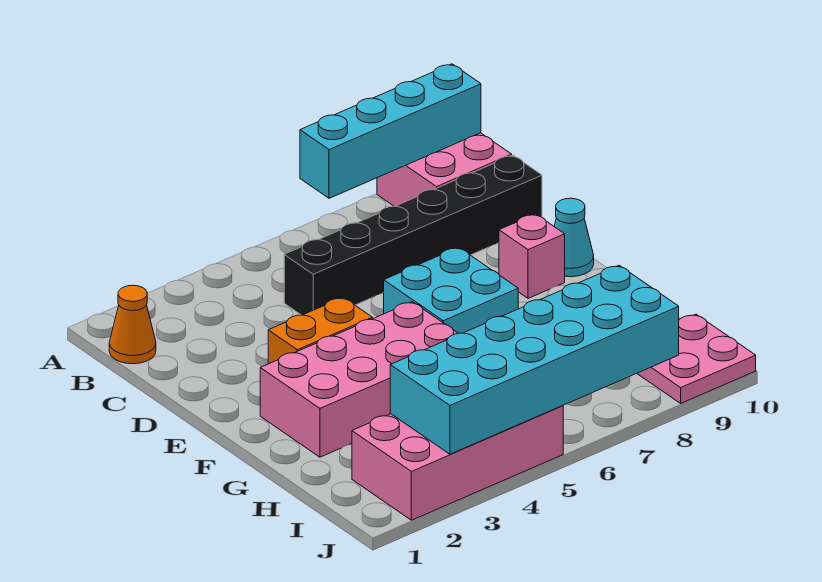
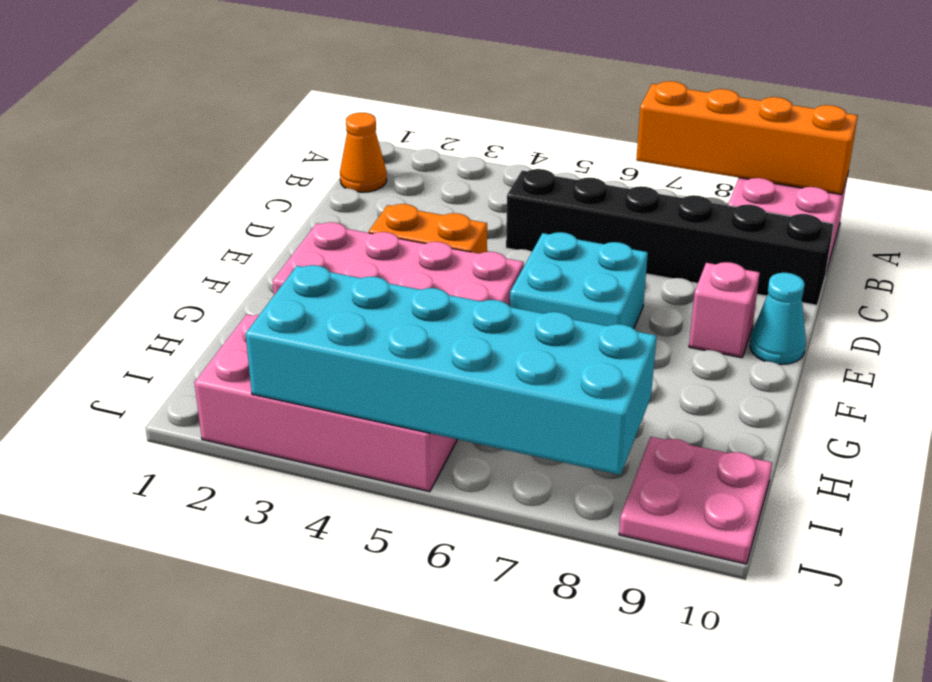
cyan 1x4 brick [300,64,481,198] -> orange 1x4 brick [636,81,858,195]

